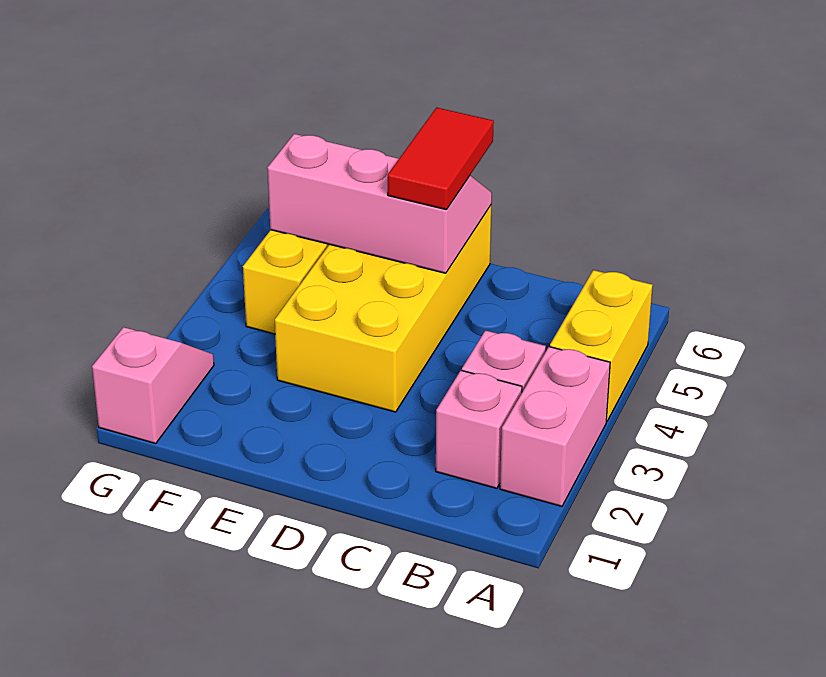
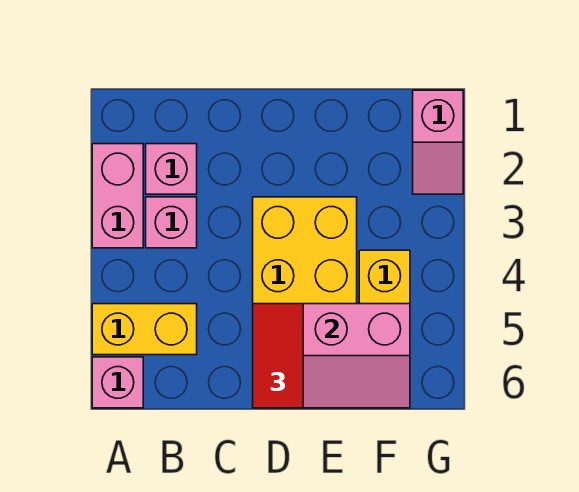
yellow 1x2 brick [550,270,653,421] -> yellow 1x2 brick turned to [92,304,197,355]
none -> pink 1x1 brick [92,357,143,408]

